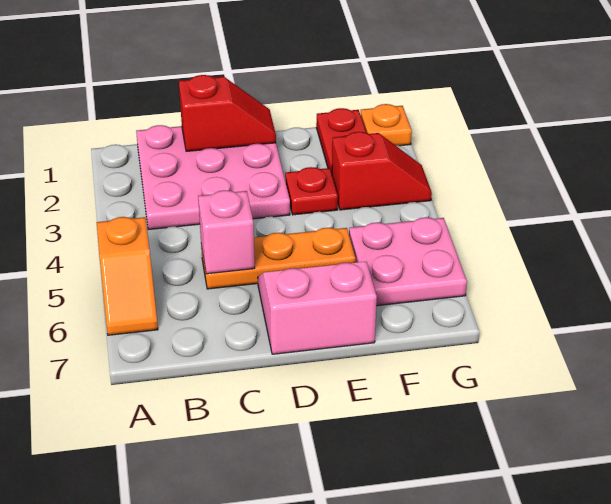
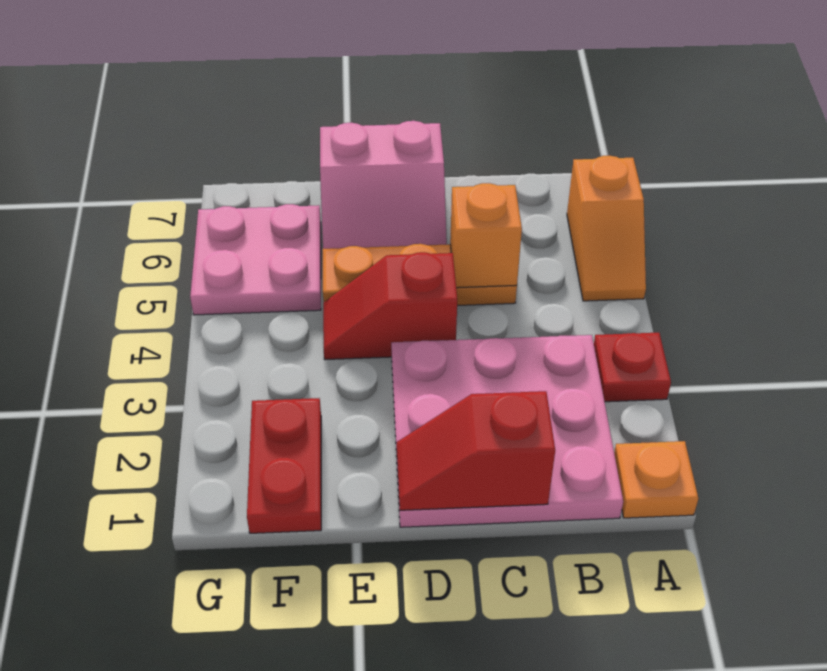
orange 1x2 slope [97,217,158,335] -> orange 1x2 slope turned to [567,156,646,301]
pink 1x1 brick [198,190,255,274] -> orange 1x1 brick [450,183,522,288]
red 1x1 plate [285,167,338,215] -> red 1x1 plate moved to [594,333,671,402]
red 1x2 slope [332,132,432,210] -> red 1x2 slope moved to [323,252,457,360]
orange 1x1 plate [361,104,412,146] -> orange 1x1 plate moved to [614,441,698,518]

